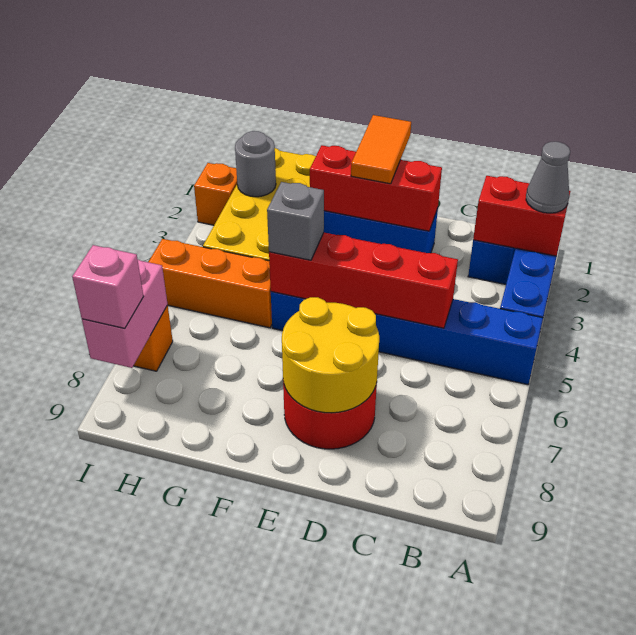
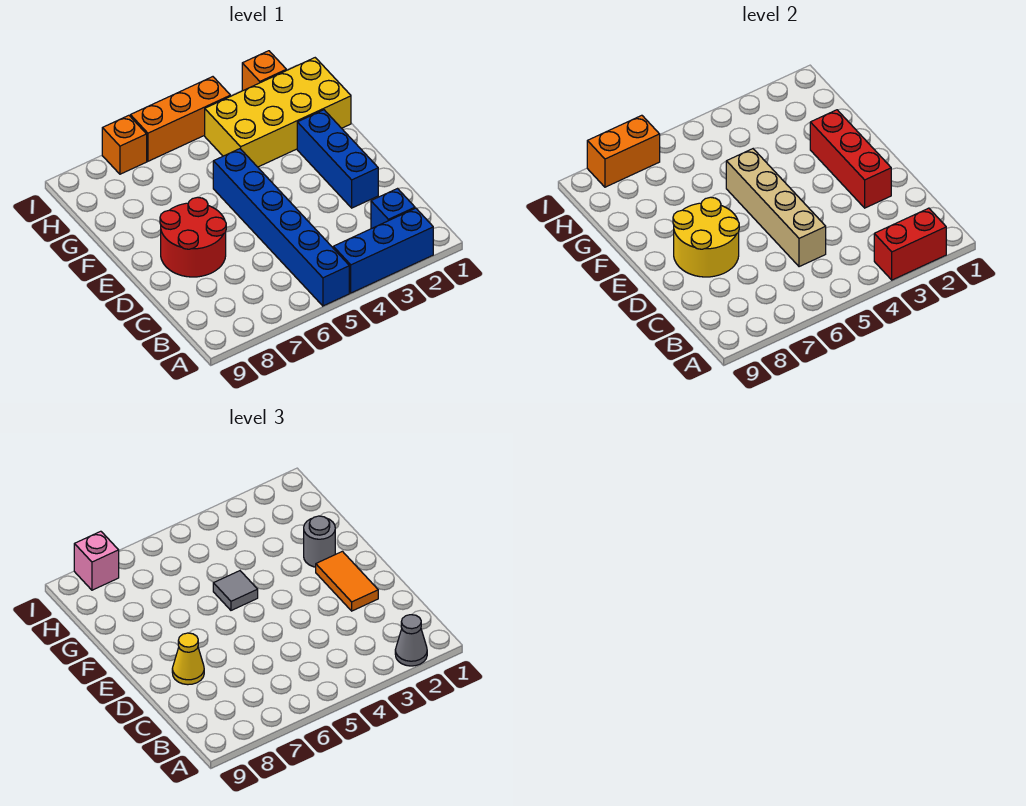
red 1x2 brick [473,176,570,256] -> red 1x2 brick turned to [874,208,946,280]
red 1x4 brick [269,233,458,328] -> tan 1x4 brick [726,149,826,267]
none -> yellow 1x1 cone [172,633,204,685]
orange 1x2 tile [351,115,411,184] -> orange 1x2 tile turned to [316,551,378,611]
grey 1x1 brick [267,182,324,260] -> grey 1x1 tile [213,571,258,610]
orange 1x3 brick [149,239,272,328] -> orange 1x3 brick turned to [130,77,230,161]
grey 1x1 round brick [235,131,276,197] -> grey 1x1 round brick moved to [304,516,335,567]
pink 1x2 brick [82,260,168,368] -> orange 1x2 brick [587,115,660,187]

